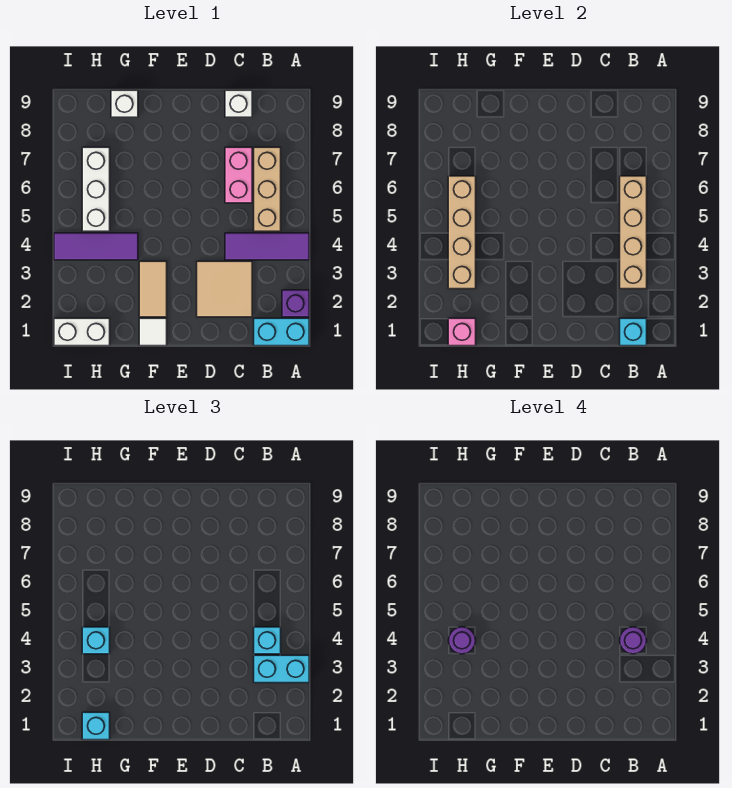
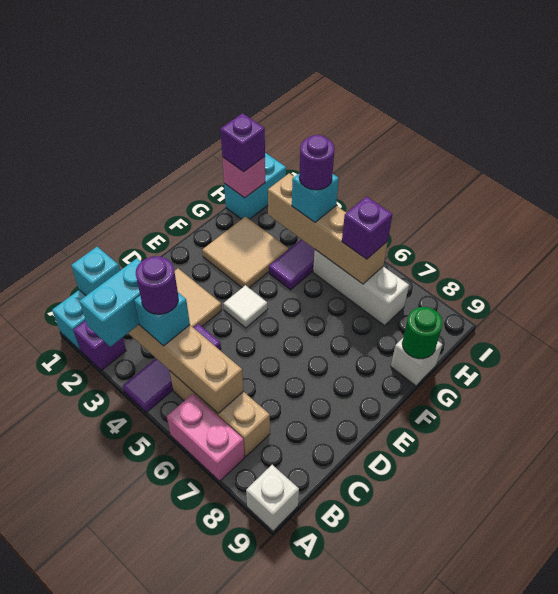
pink 1x2 brick [225,147,252,203] -> pink 1x2 brick moved to [167,394,245,481]
white 1x1 brick [225,90,252,117] -> white 1x1 brick moved to [246,465,299,531]
white 1x1 tile [139,318,167,346] -> white 1x1 tile moved to [223,285,268,328]
tan 1x2 tile [139,261,167,317] -> tan 2x2 tile [202,216,288,288]
none -> green 1x1 round brick [402,307,443,359]
white 1x2 brick [54,318,110,346] -> cyan 1x2 brick [224,153,286,219]
cyan 1x1 brick [82,712,110,740] -> purple 1x1 brick [220,113,265,172]
none -> purple 1x1 brick [342,197,392,259]

